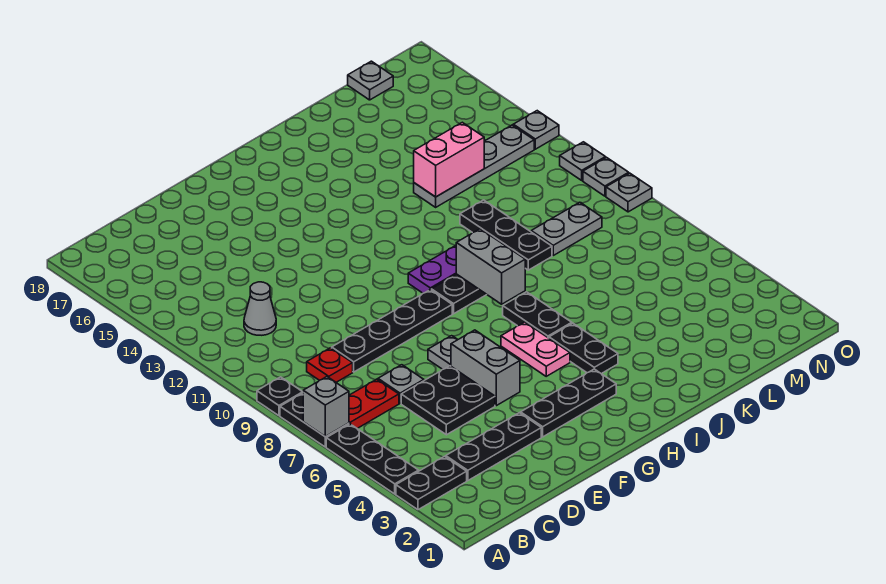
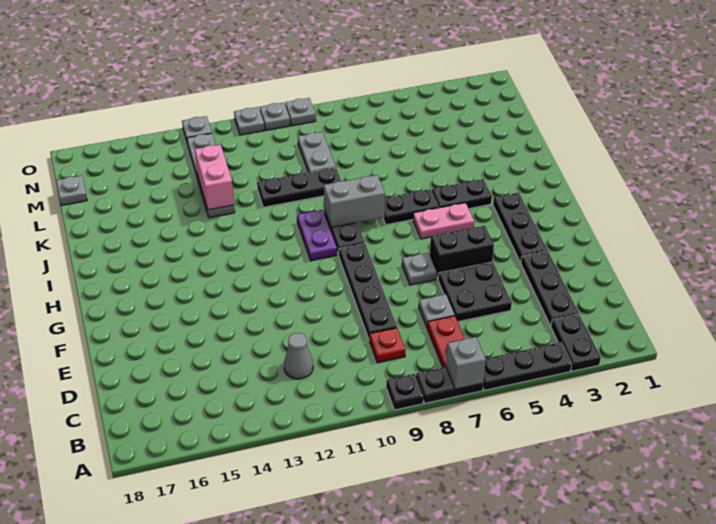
grey 1x2 brick [451,330,520,406] -> black 1x2 brick [430,226,494,279]

